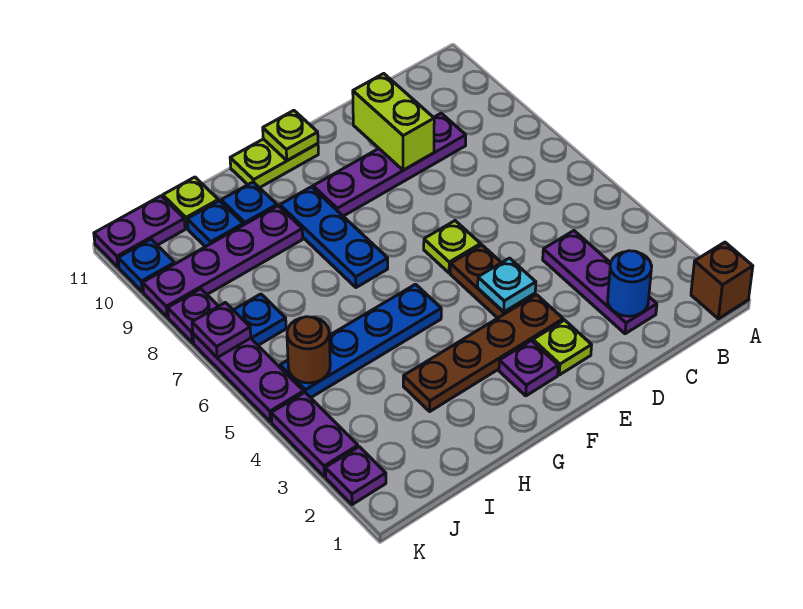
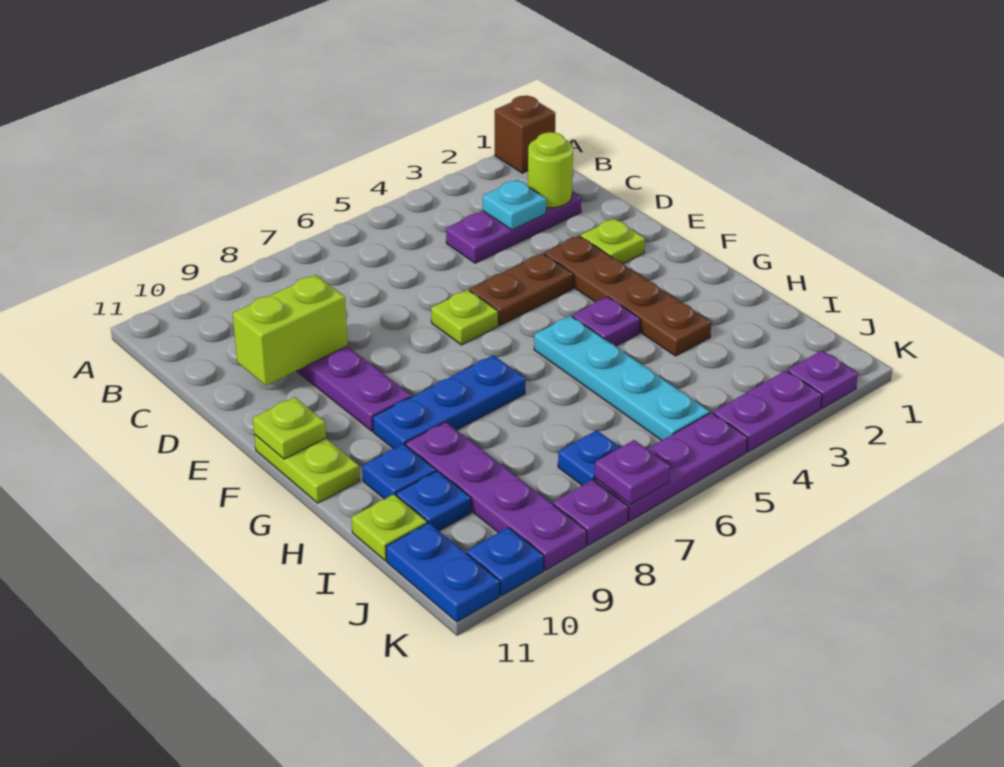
blue 1x1 round brick [608,251,652,316] -> lime 1x1 round brick [528,132,573,208]
cyan 1x1 plate [478,258,536,312] -> cyan 1x1 plate moved to [483,180,546,230]
purple 1x1 plate [499,341,558,396] -> purple 1x1 plate moved to [572,297,640,346]
blue 1x4 plate [280,284,441,398] -> cyan 1x4 plate [534,316,710,440]
brown 1x1 round brick [287,317,330,383] -> none
purple 1x2 plate [94,196,185,267] -> blue 1x2 plate [386,523,500,622]

